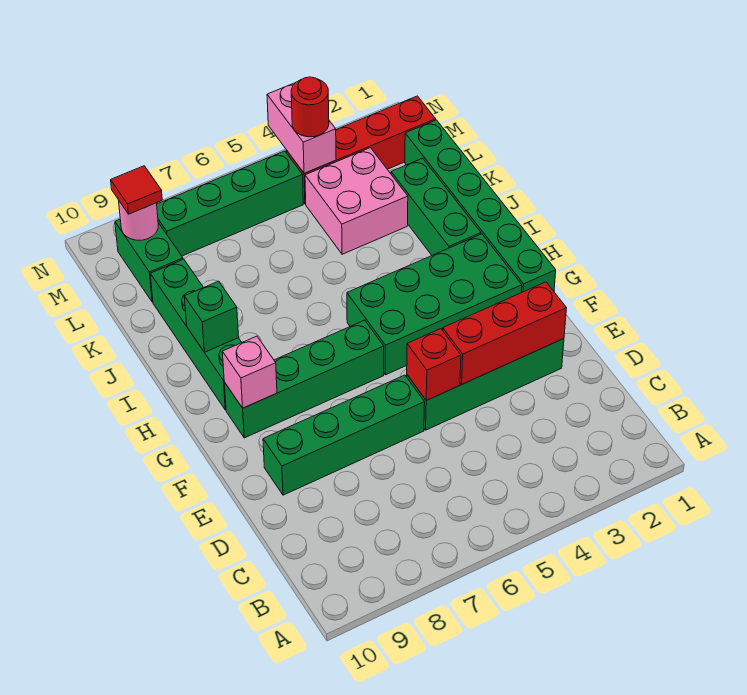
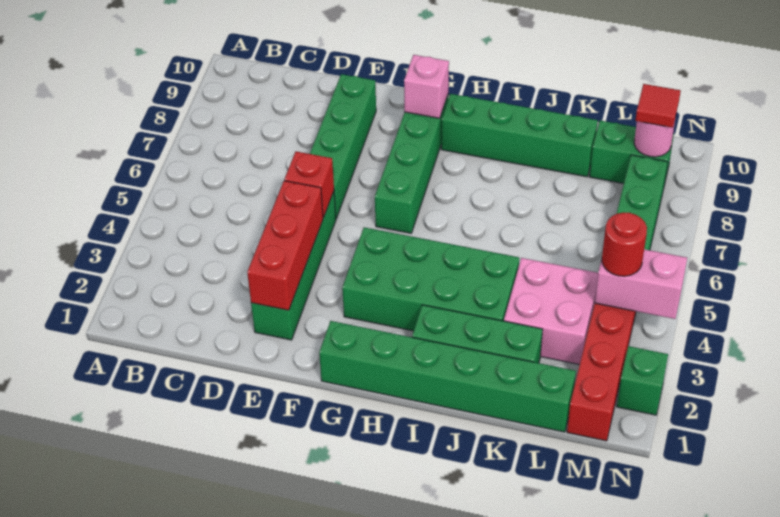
green 2x4 brick [347,234,522,375] -> green 2x4 brick turned to [342,227,519,331]
green 1x1 brick [184,281,239,352] -> green 1x1 brick moved to [617,346,668,415]

